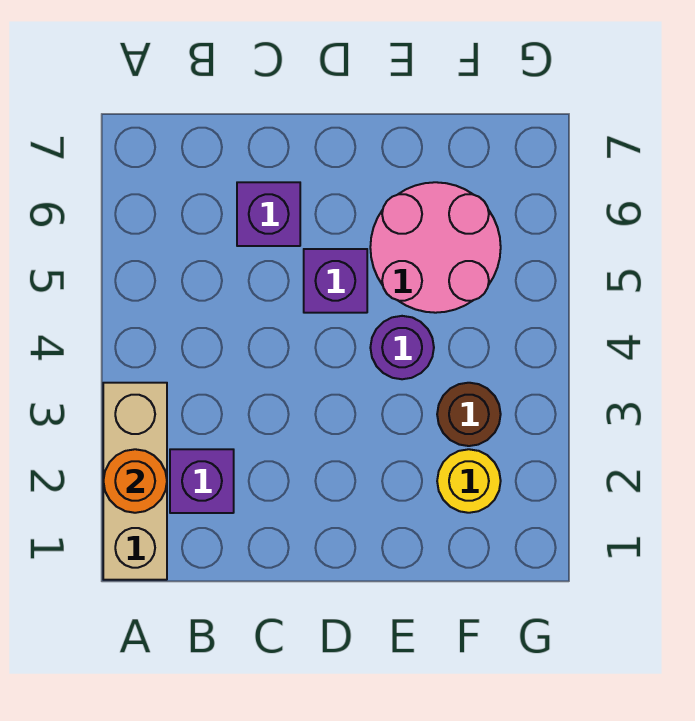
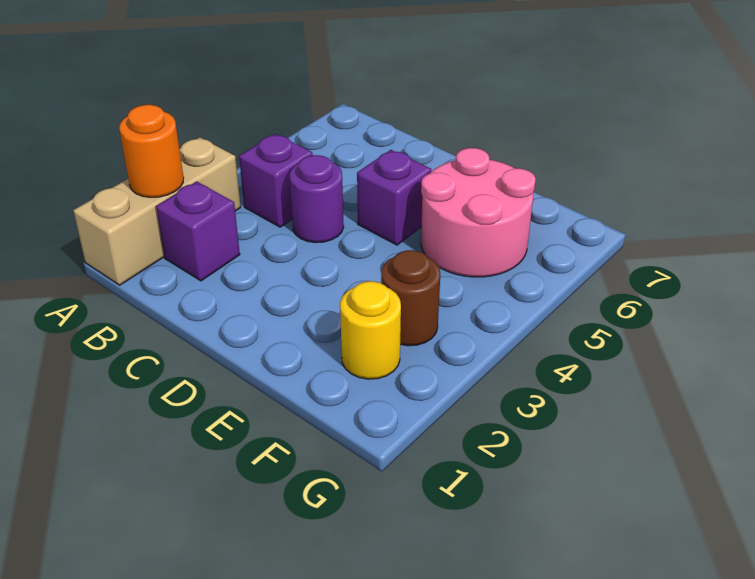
purple 1x1 brick [237,182,300,246] -> purple 1x1 brick moved to [239,134,313,227]
purple 1x1 round brick [370,316,434,379] -> purple 1x1 round brick moved to [290,155,344,243]

